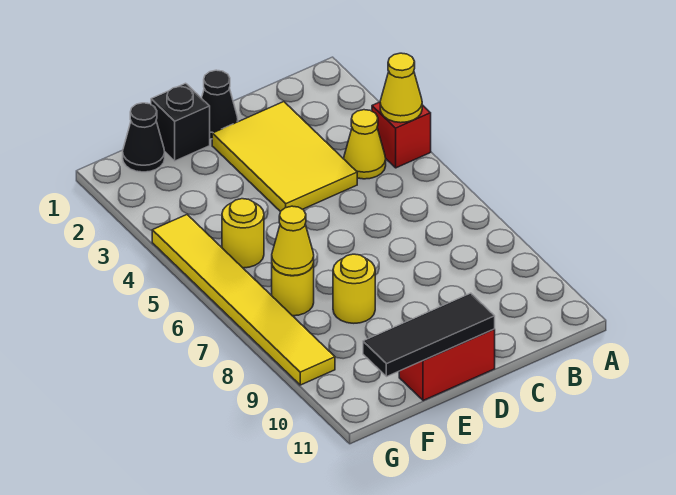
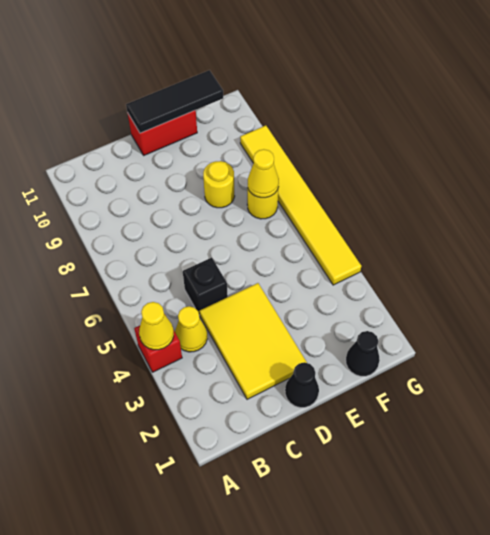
black 1x1 brick [151,83,210,161] -> black 1x1 brick moved to [183,258,228,315]
yellow 1x1 round brick [222,199,264,268] -> none

